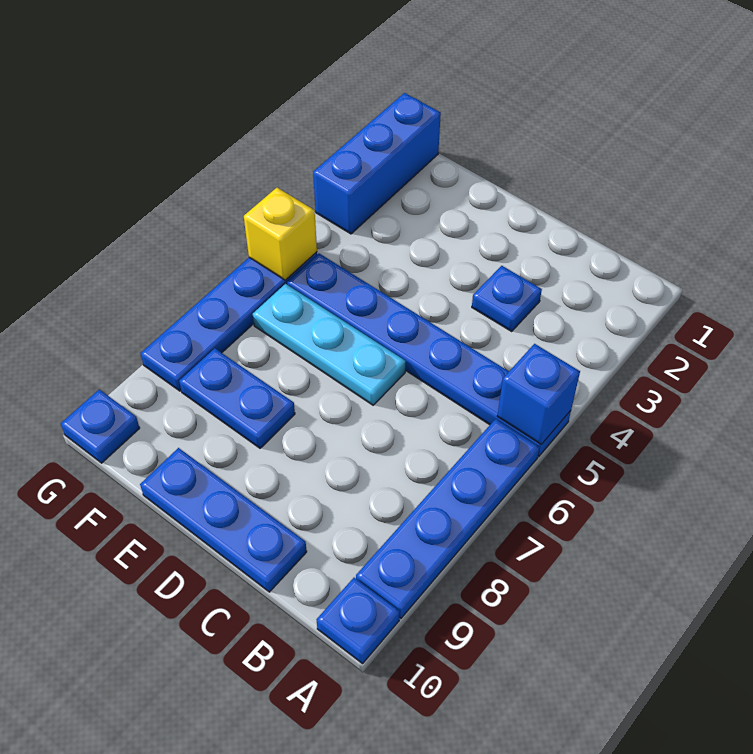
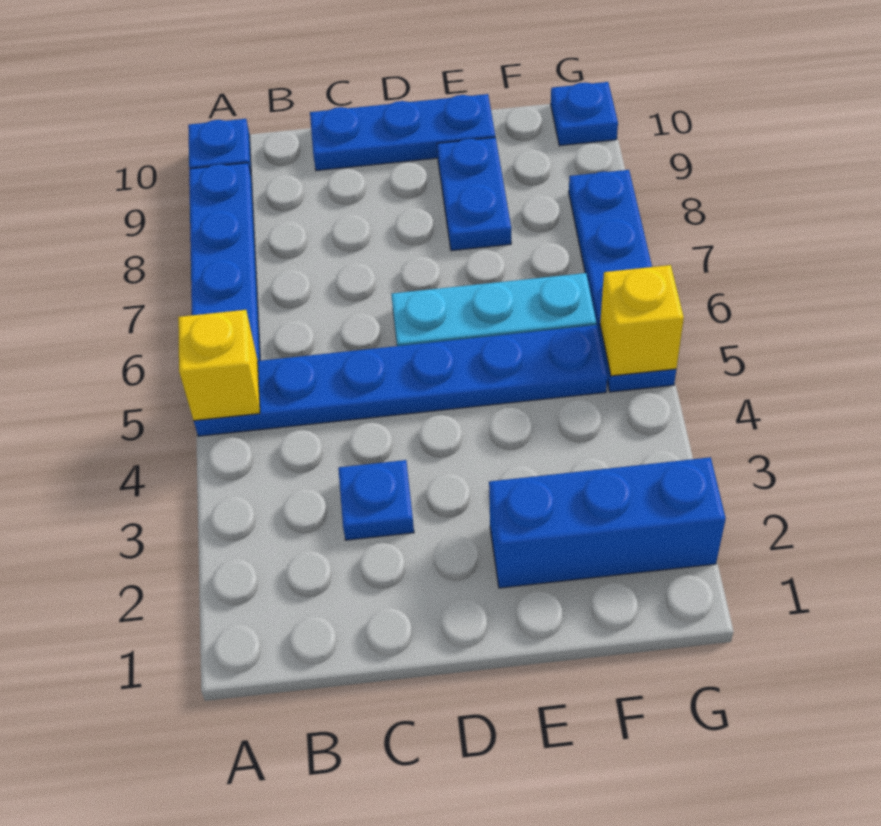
blue 1x1 brick [497,344,580,444] -> yellow 1x1 brick [178,310,260,421]
blue 1x2 plate [179,348,295,448] -> blue 1x2 plate turned to [437,137,511,251]
blue 1x3 brick [313,93,441,234] -> blue 1x3 brick turned to [489,457,726,588]

